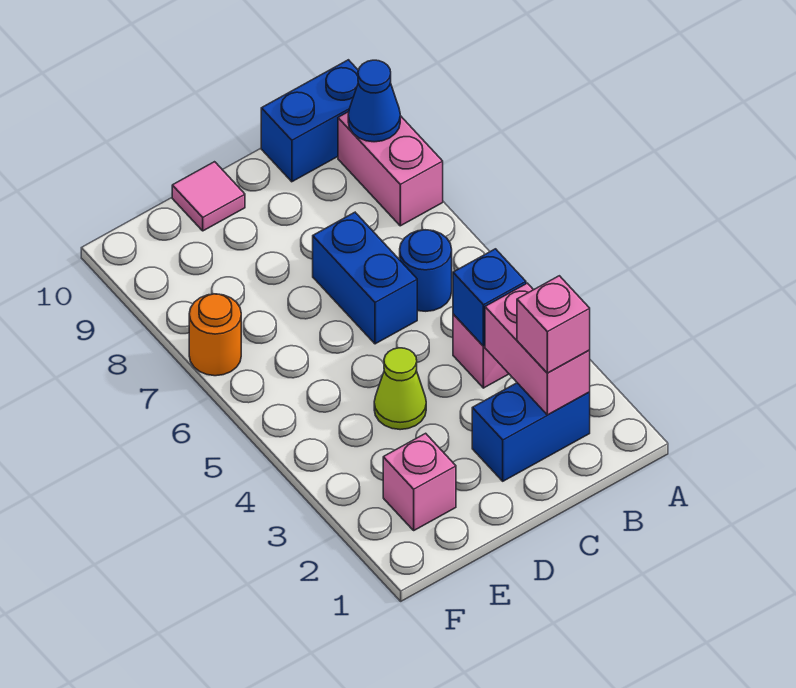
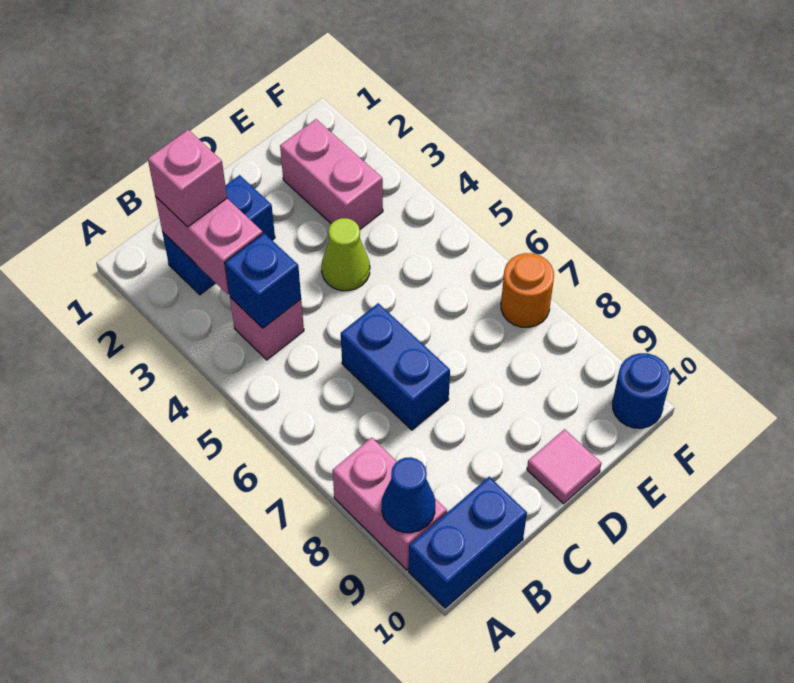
blue 1x1 round brick [400,230,452,311] -> blue 1x1 round brick moved to [612,353,671,428]
pink 1x1 brick [383,433,456,530] -> pink 1x2 brick [280,119,383,229]

